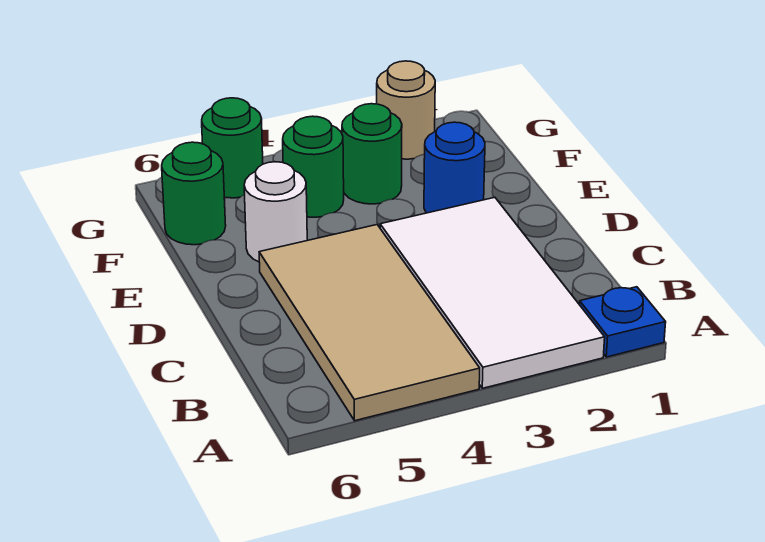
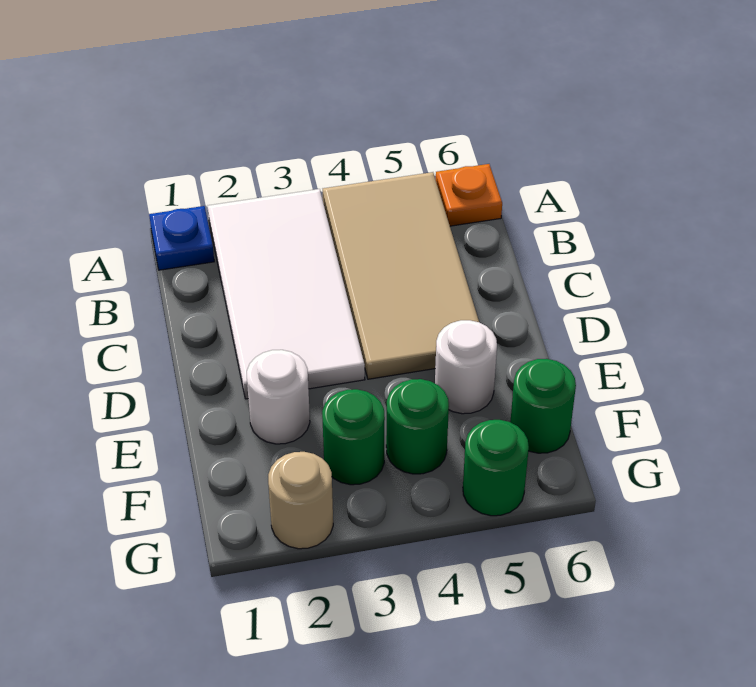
none -> orange 1x1 plate [436,164,502,226]
blue 1x1 round brick [424,122,485,213] -> white 1x1 round brick [247,350,310,444]

